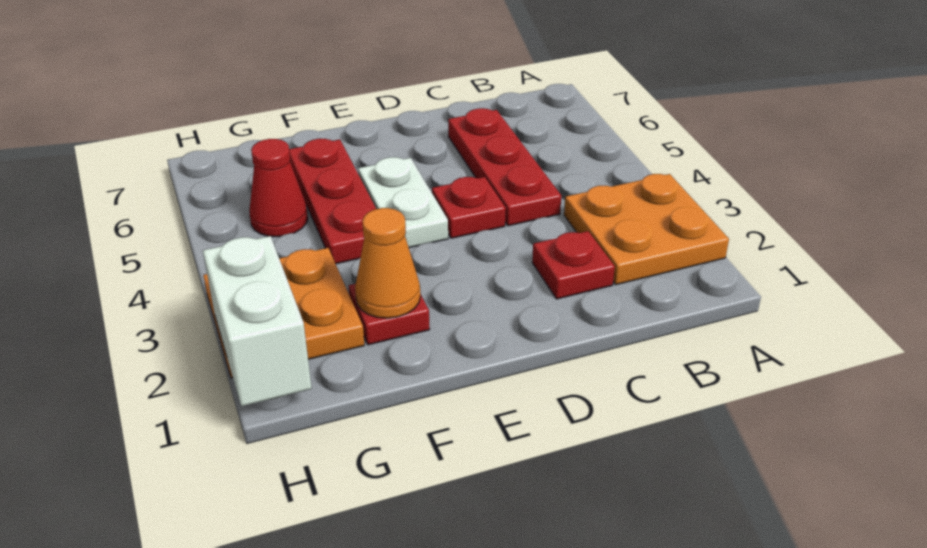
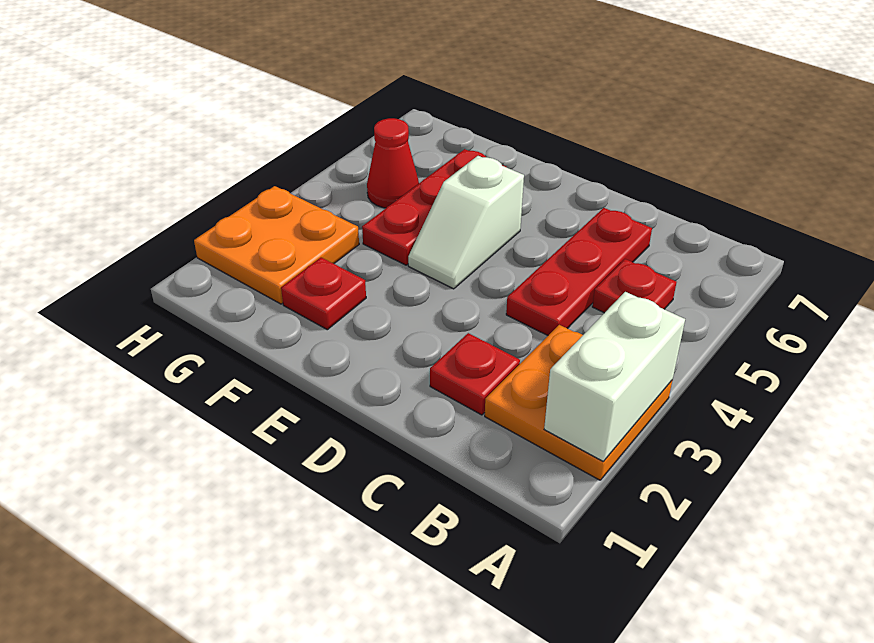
red 1x1 plate [432,177,506,238] -> red 1x1 plate moved to [592,259,677,313]
white 1x2 plate [358,157,448,248] -> white 1x2 slope [408,156,524,289]
orange 1x1 cone [355,208,420,318] -> none
white 1x2 brick [203,236,312,406] -> white 1x2 brick moved to [544,292,685,462]

